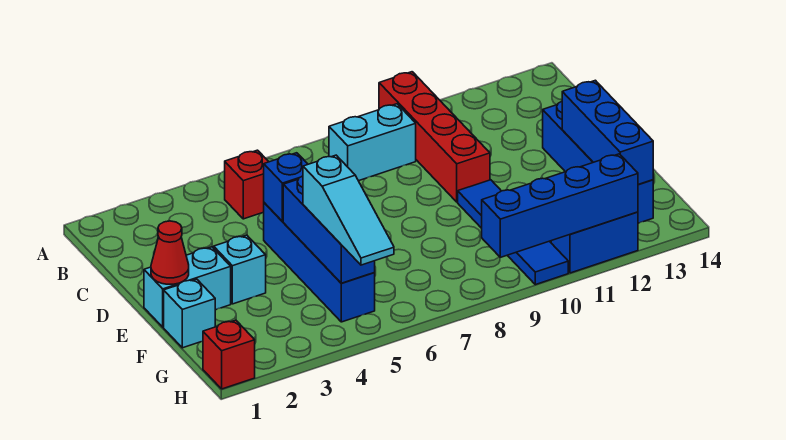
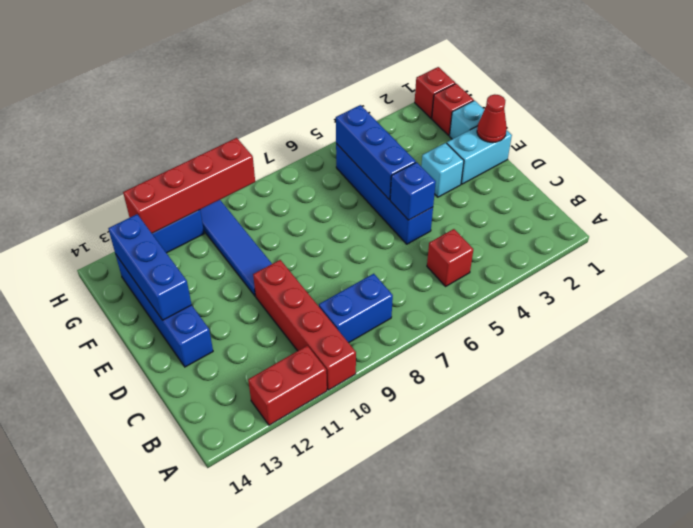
none -> red 1x2 brick [248,346,327,425]
cyan 1x2 brick [329,104,416,181] -> blue 1x2 brick [319,274,393,343]
cyan 1x3 slope [303,155,394,265] -> none
none -> red 1x1 brick [432,84,474,135]
blue 1x4 brick [482,154,638,257] -> red 1x4 brick [123,138,255,233]

